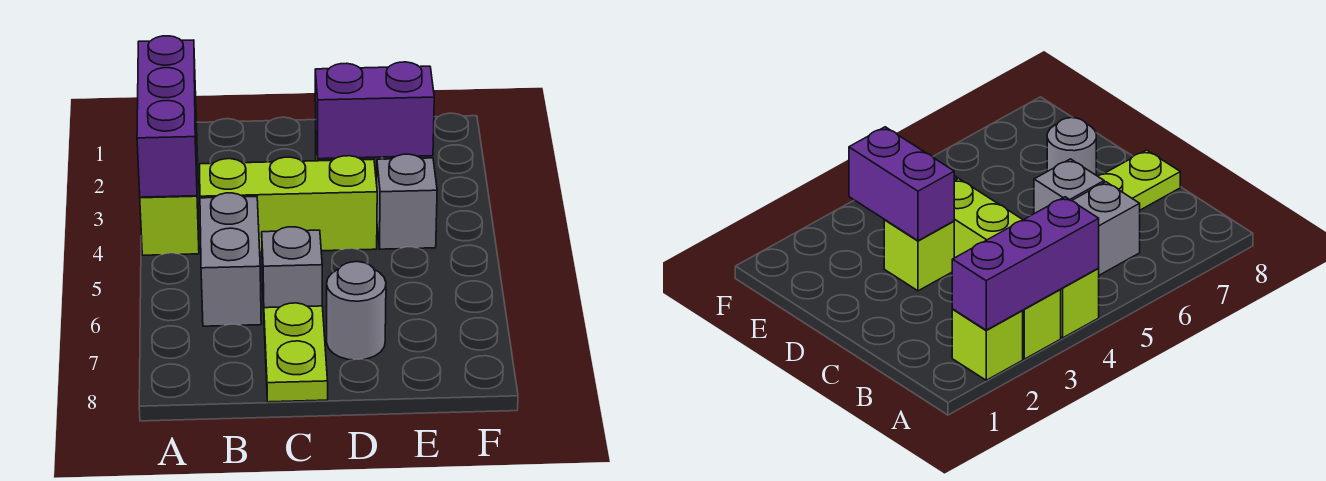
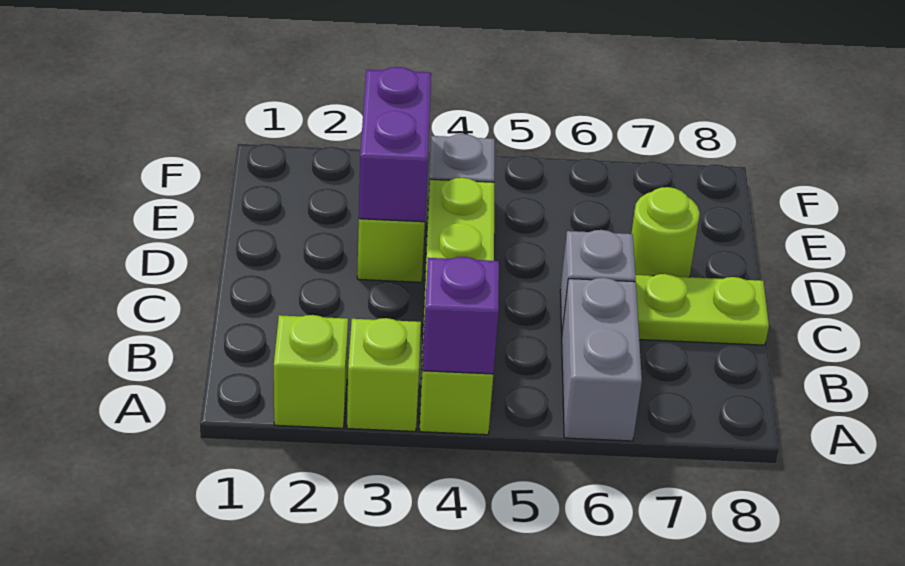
purple 1x3 brick [137,36,197,197] -> purple 1x1 brick [423,257,499,374]
grey 1x2 brick [200,193,261,326] -> grey 1x2 brick turned to [562,278,642,441]
grey 1x1 round brick [327,262,386,360] -> lime 1x1 round brick [632,187,700,277]

